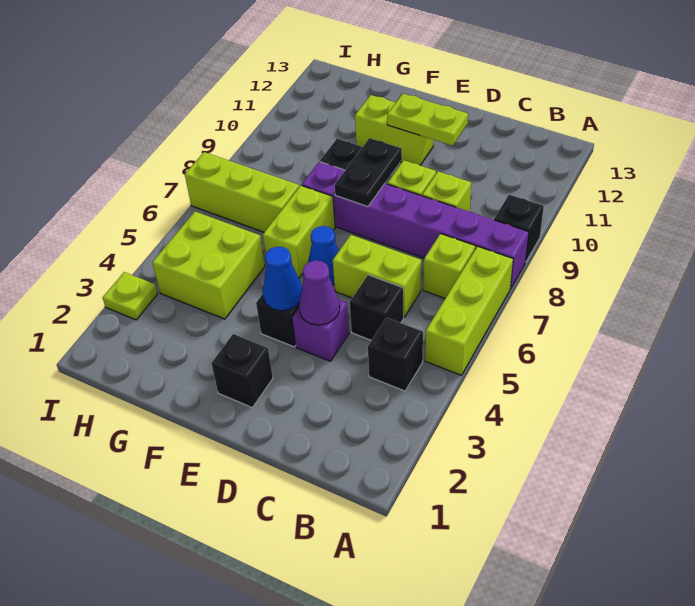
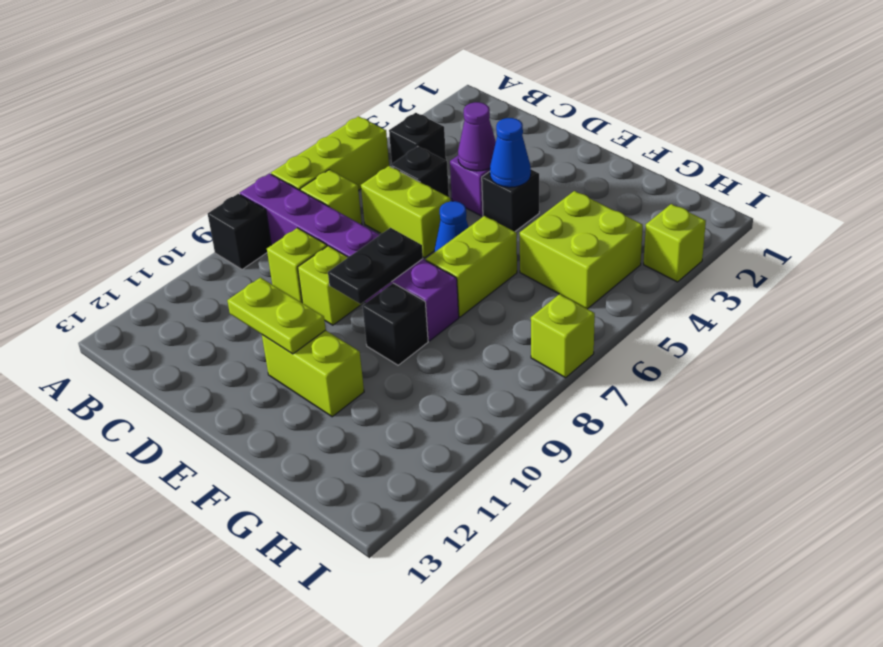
black 1x1 brick [211,334,273,407] -> none
lime 1x3 brick [185,152,300,232] -> lime 1x1 brick [531,294,595,378]
lime 1x1 plate [103,272,158,320] -> lime 1x1 brick [644,204,706,282]

